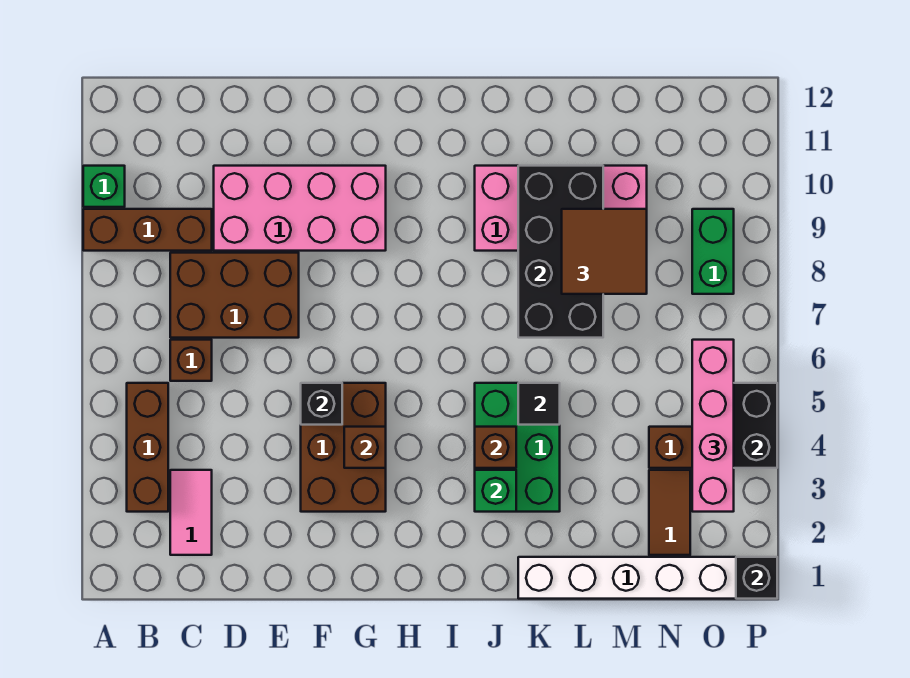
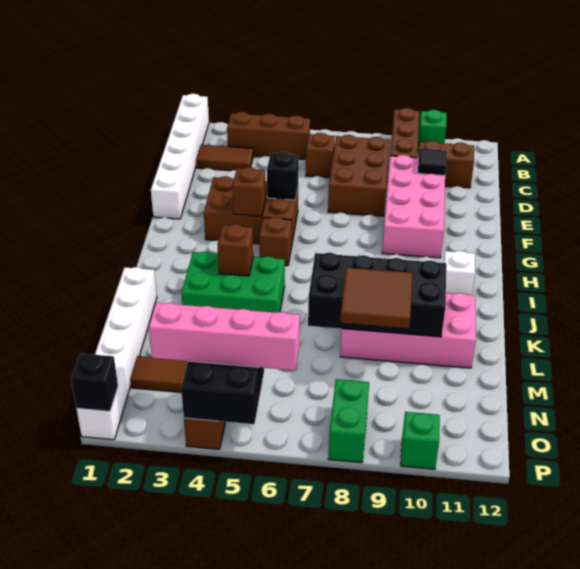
none -> white 1x6 brick [151,94,209,219]
pink 1x2 tile [170,470,212,555] -> brown 1x2 tile [196,145,253,171]
none -> brown 1x2 brick [418,141,474,188]
none -> brown 1x1 brick [259,217,292,266]
none -> white 1x1 brick [444,251,475,295]
green 1x1 brick [475,470,516,512] -> green 1x1 brick moved to [401,412,440,469]
pink 2x4 brick [475,166,647,251] -> pink 2x4 brick turned to [340,293,476,368]
black 1x1 tile [518,383,560,425] -> black 1x1 tile moved to [418,149,447,175]
green 1x2 brick [692,209,734,294] -> green 1x2 brick turned to [328,379,369,463]

